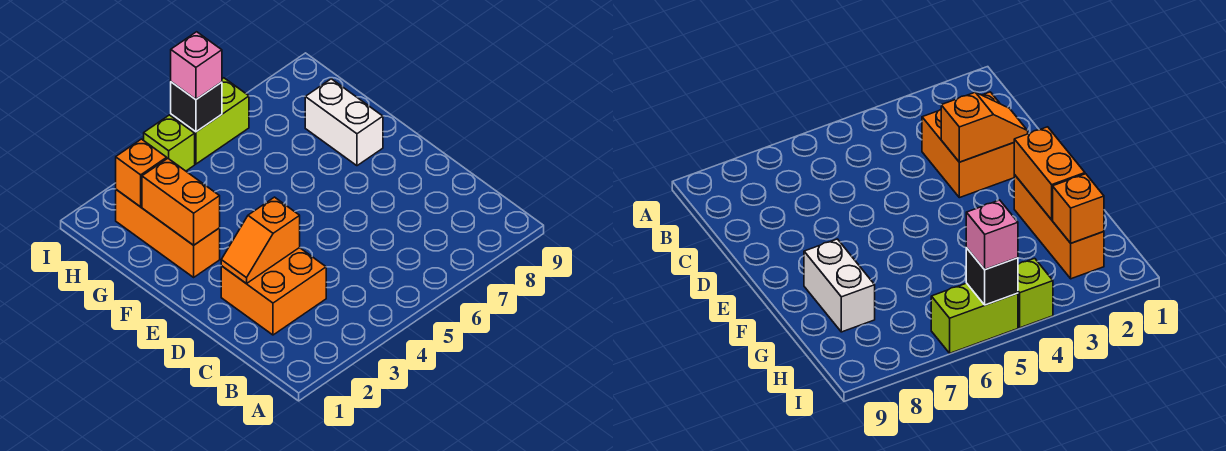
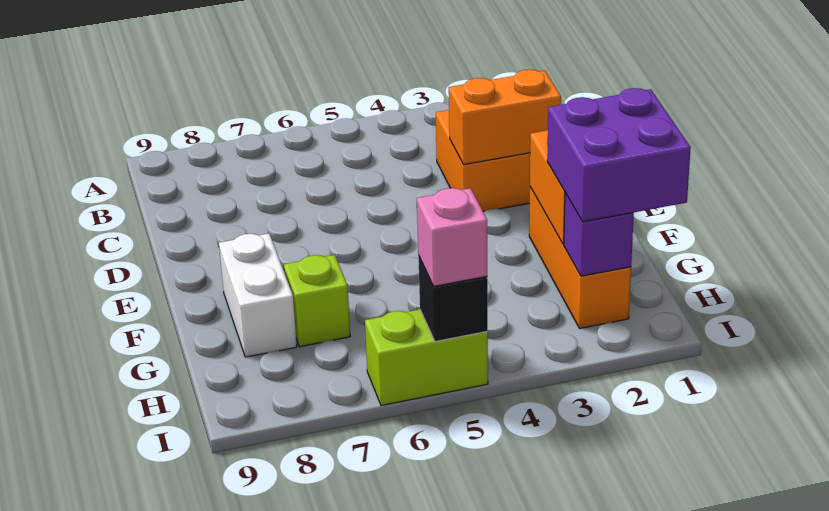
orange 1x2 slope [221,197,300,284] -> orange 1x2 brick [449,69,561,165]
none -> purple 2x2 brick [547,88,691,222]
orange 1x1 brick [116,139,167,207] -> purple 1x1 brick [564,193,634,276]
lime 1x1 brick [144,115,195,171] -> lime 1x1 brick moved to [284,255,350,347]

